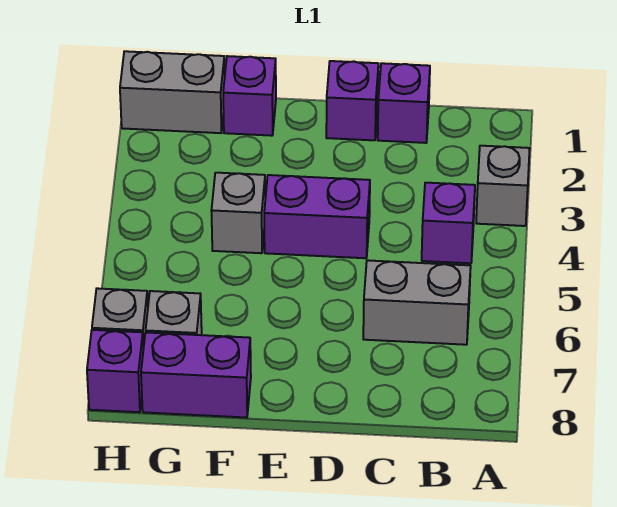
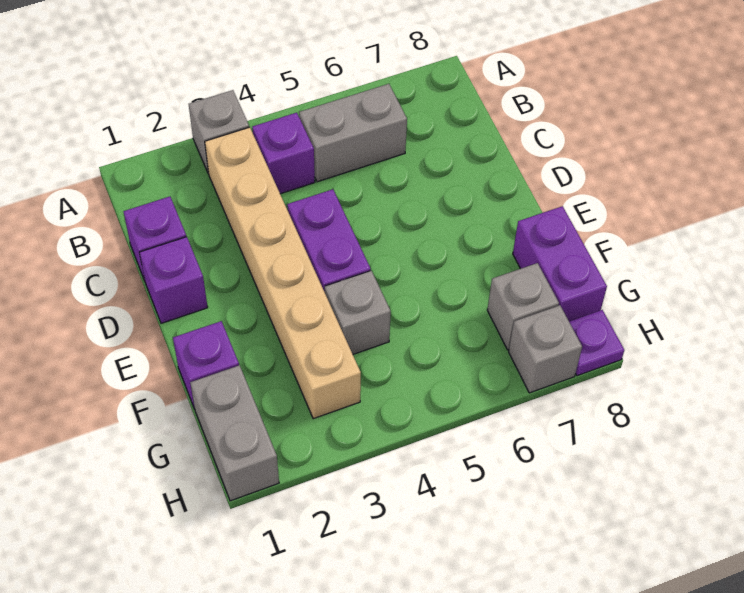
none -> tan 1x6 brick [205,127,361,419]
grey 1x2 brick [363,260,471,345] -> grey 1x2 brick turned to [299,84,407,182]
purple 1x1 brick [87,330,143,412] -> purple 1x1 plate [569,310,624,376]

